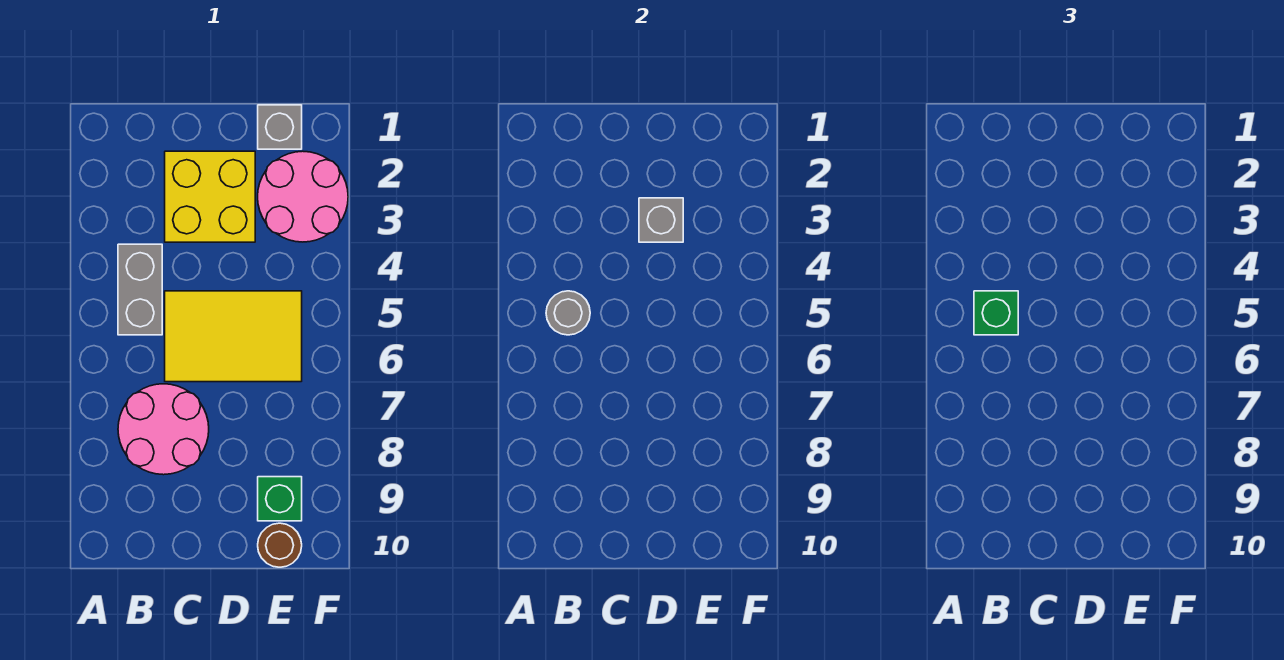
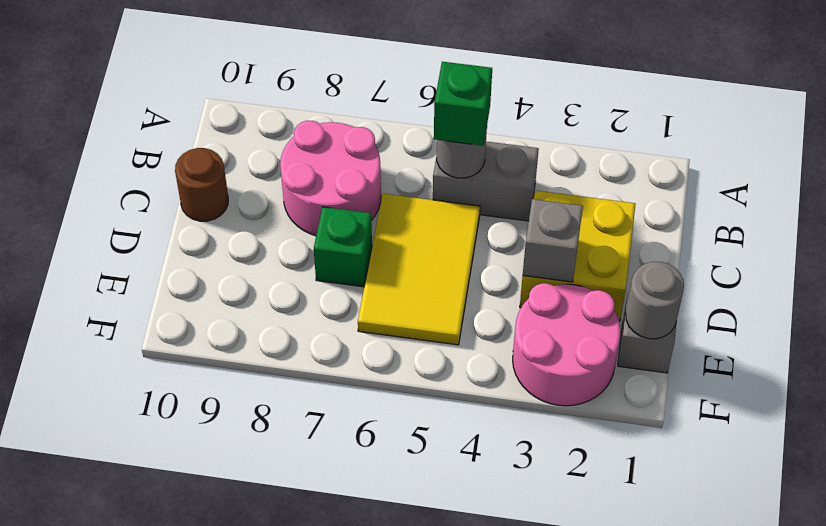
none -> grey 1x1 round brick [626,262,684,339]
green 1x1 brick [258,477,302,521] -> green 1x1 brick moved to [314,207,372,287]
brown 1x1 round brick [258,523,302,567] -> brown 1x1 round brick moved to [175,148,228,221]

